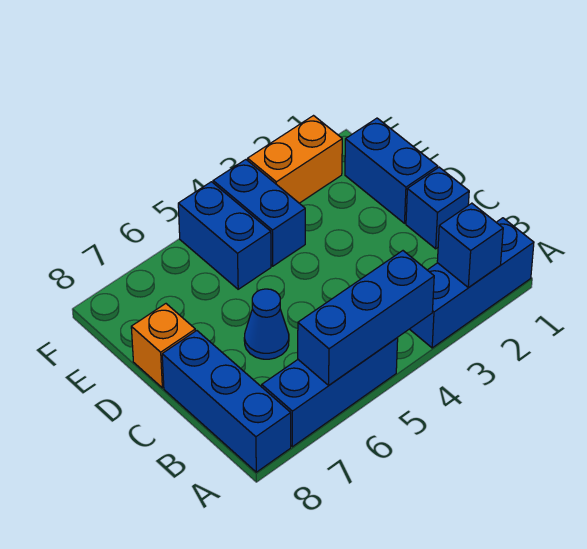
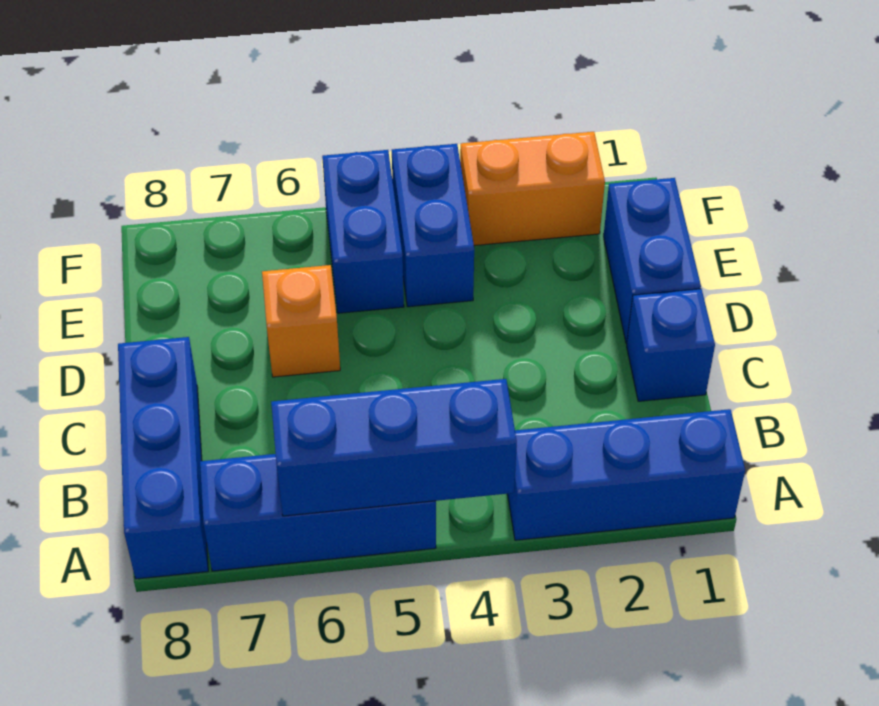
blue 1x1 brick [437,203,503,288] -> none
blue 1x1 cone [244,289,289,359] -> none
orange 1x1 brick [131,304,195,388] -> orange 1x1 brick moved to [262,265,340,377]

